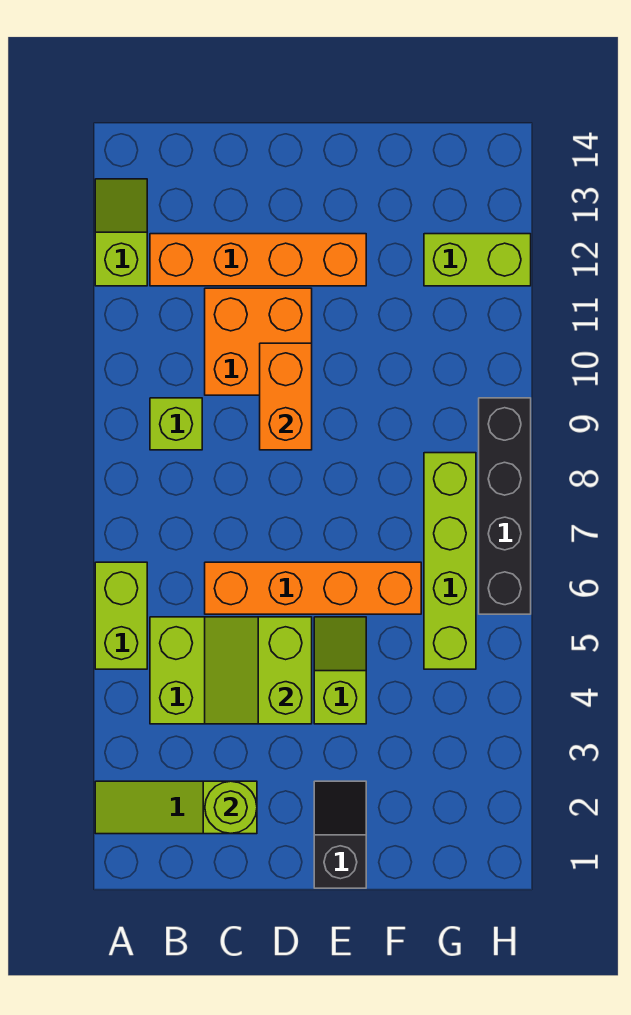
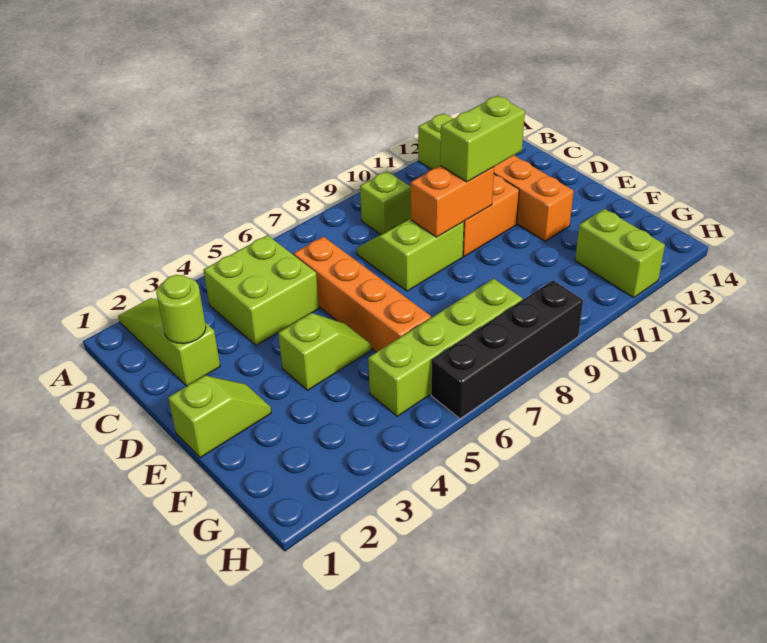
lime 1x2 brick [95,562,147,669] -> lime 1x2 brick moved to [440,96,525,182]
lime 2x2 slope [205,617,312,724] -> lime 2x2 slope moved to [357,218,464,291]
black 1x2 slope [314,781,366,888] -> lime 1x2 slope [168,375,271,458]

